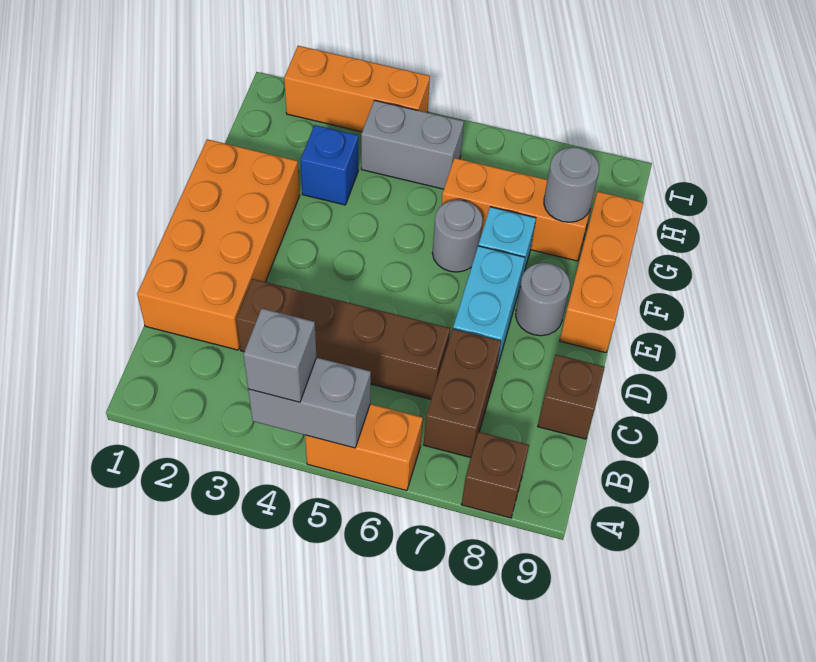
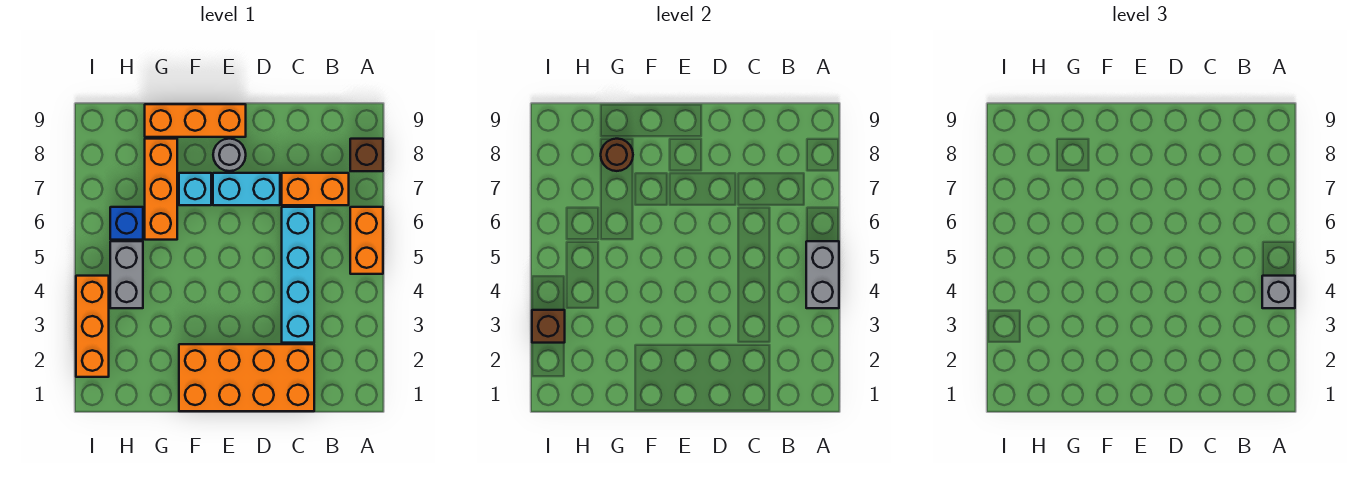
brown 1x2 brick [424,329,501,458] -> orange 1x2 brick [282,173,349,205]
brown 1x4 brick [236,279,450,399] -> cyan 1x4 brick [282,207,314,343]
brown 1x1 brick [538,355,605,439] -> brown 1x1 brick moved to [532,310,565,343]
grey 1x1 round brick [432,200,483,272] -> none
blue 1x1 brick [300,125,358,205] -> blue 1x1 brick moved to [110,207,143,240]
grey 1x1 round brick [544,147,599,222] -> brown 1x1 round brick [601,139,633,171]

